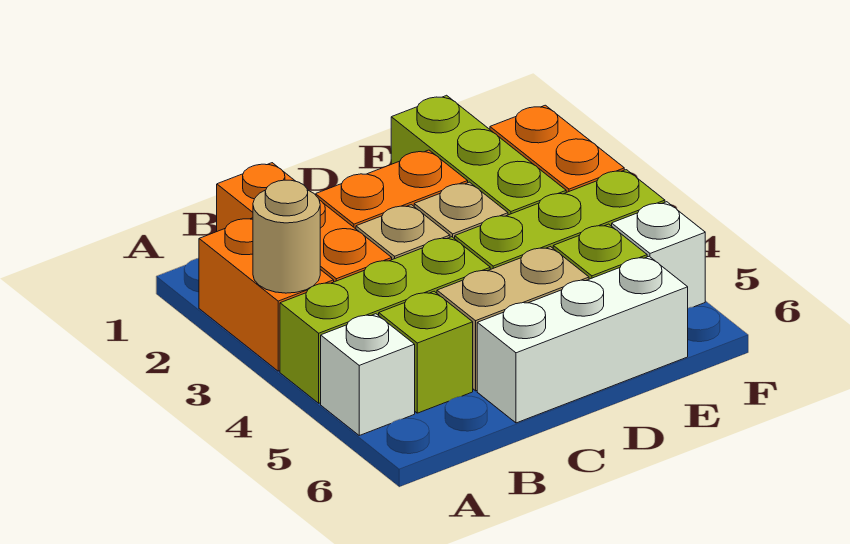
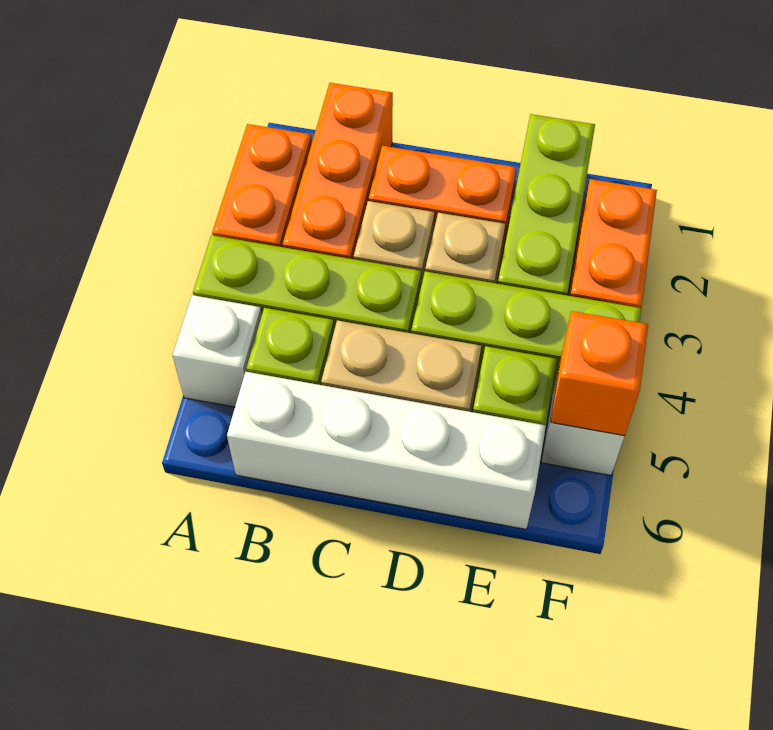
tan 1x1 round brick [253,180,320,293] -> none
white 1x3 brick [477,256,688,423] -> white 1x4 brick [227,372,546,529]
none -> orange 1x1 brick [550,311,648,436]

